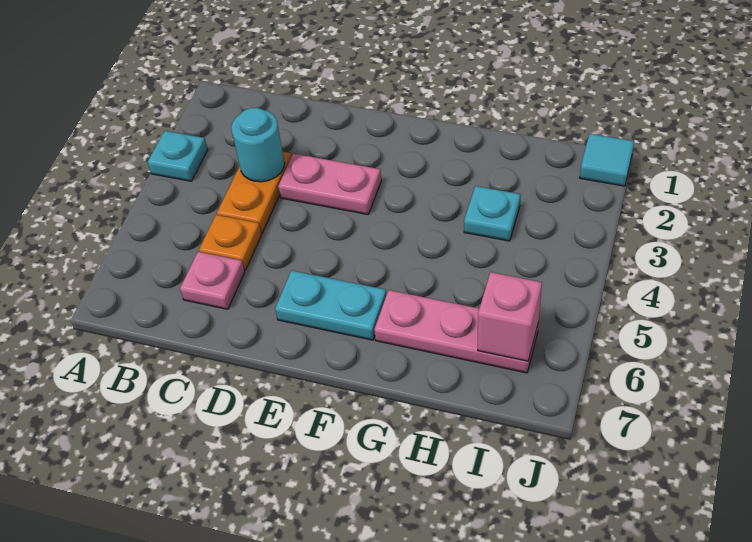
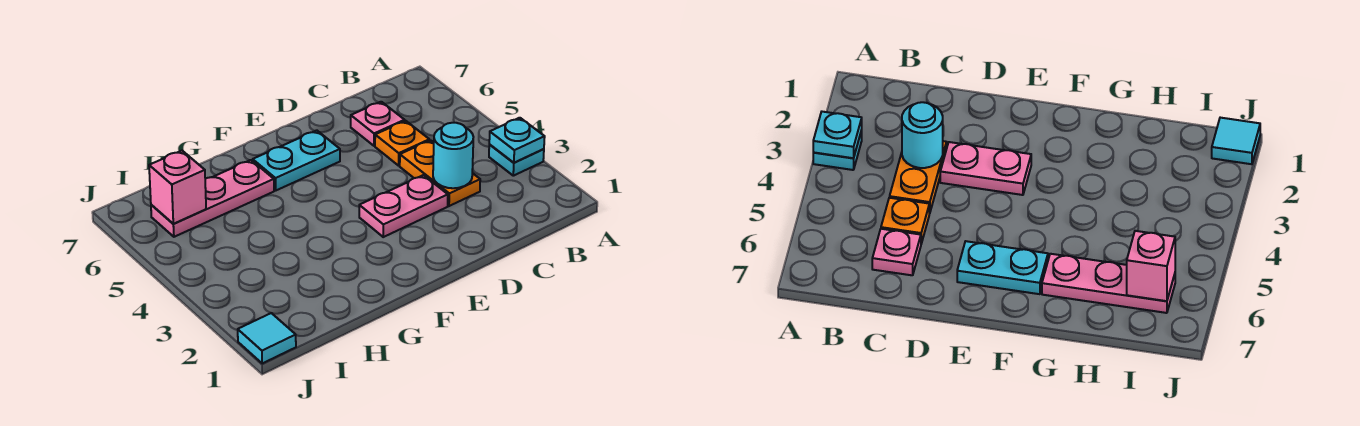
cyan 1x1 plate [464,186,521,241] -> cyan 1x1 plate moved to [489,118,545,163]

